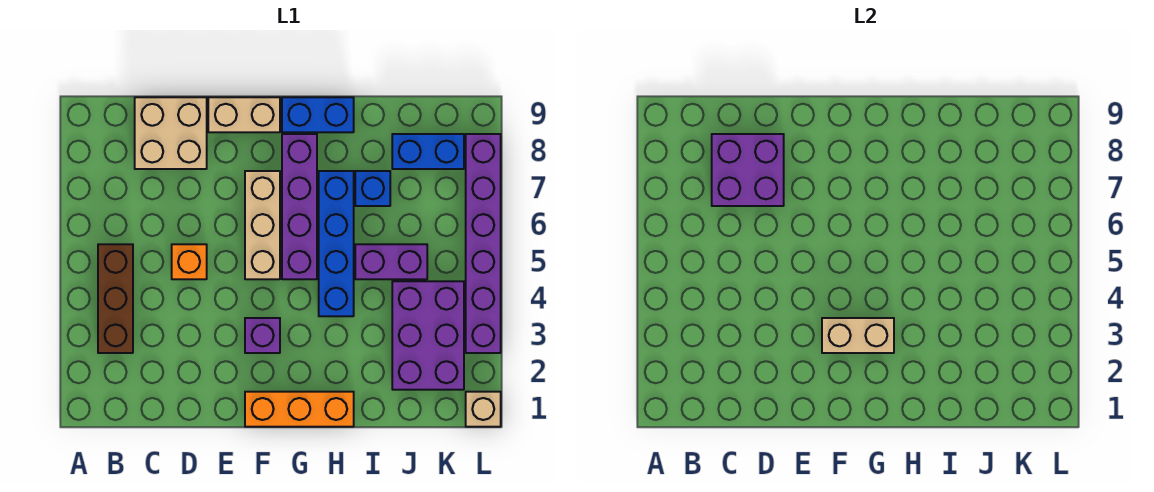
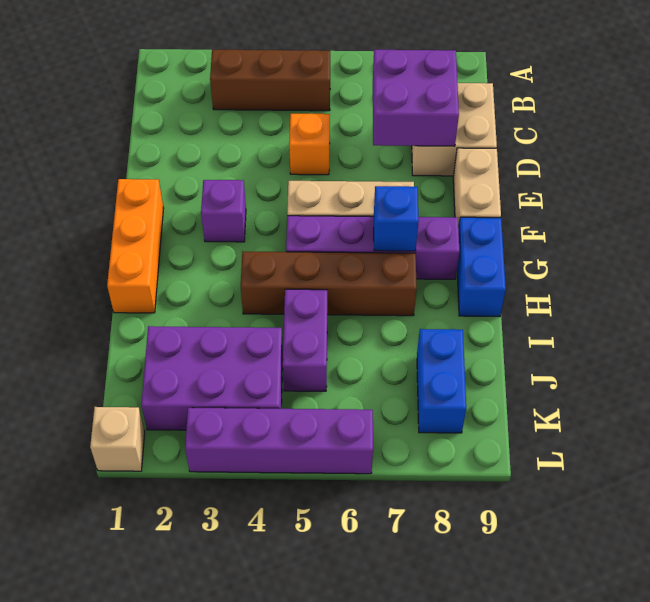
tan 1x2 brick [822,318,894,353] -> none
blue 1x4 brick [319,171,354,316] -> brown 1x4 brick [241,252,417,316]
blue 1x1 brick [355,171,390,206] -> blue 1x1 brick moved to [374,186,419,251]
purple 1x6 brick [466,134,501,353] -> purple 1x4 brick [185,408,373,474]

